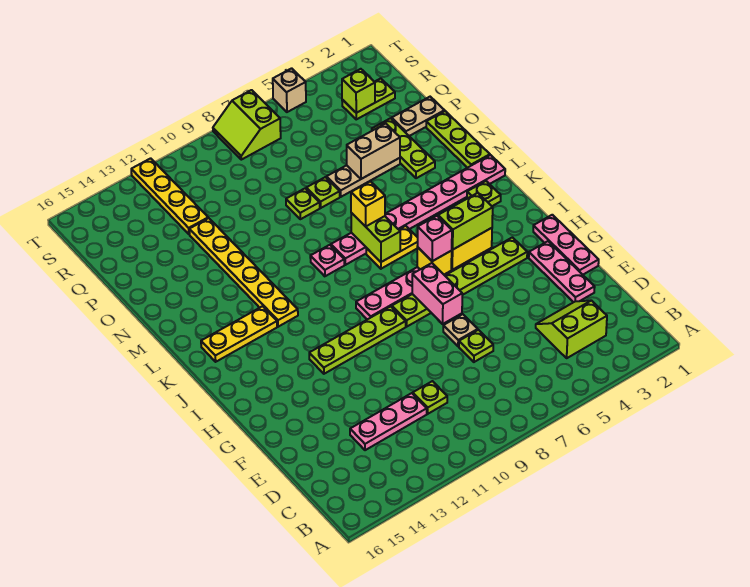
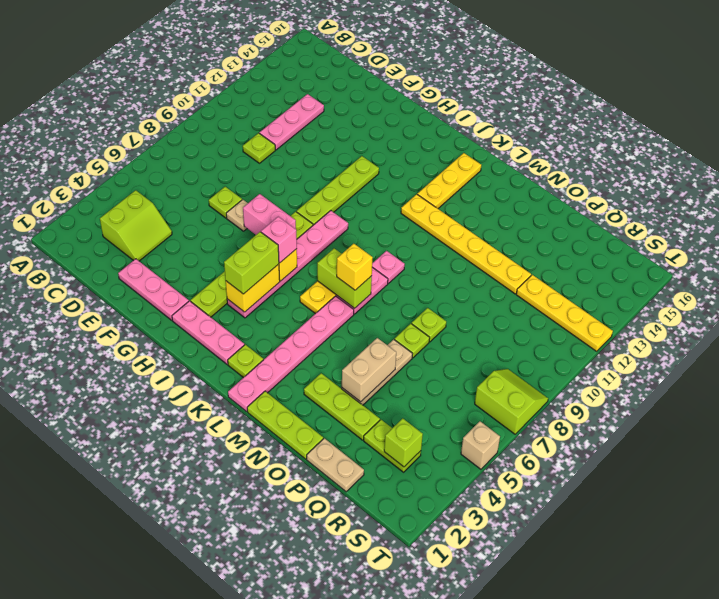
pink 1x3 plate [533,215,599,275] -> pink 1x3 plate moved to [172,301,244,364]
tan 1x2 plate [392,97,445,136] -> tan 1x2 plate turned to [307,438,364,492]
lime 1x2 plate [342,78,395,119] -> lime 1x2 plate turned to [364,420,421,472]

